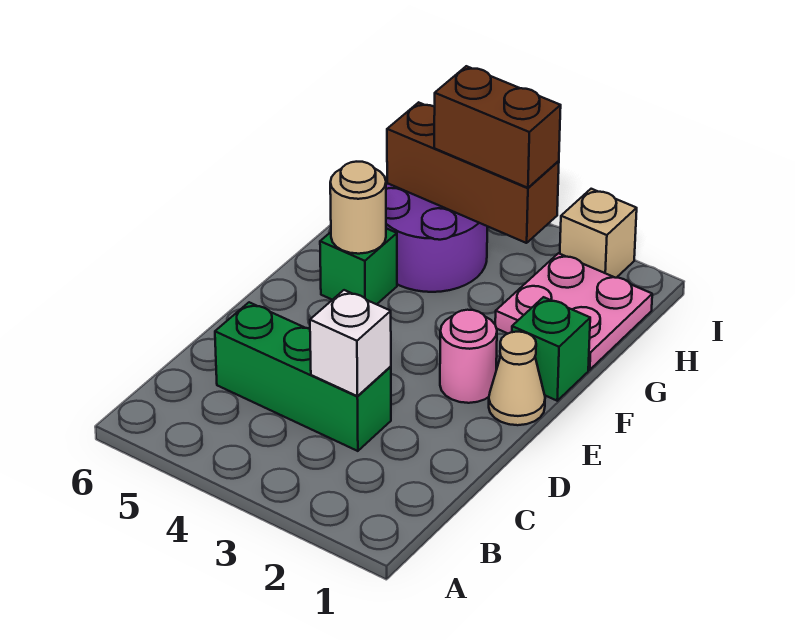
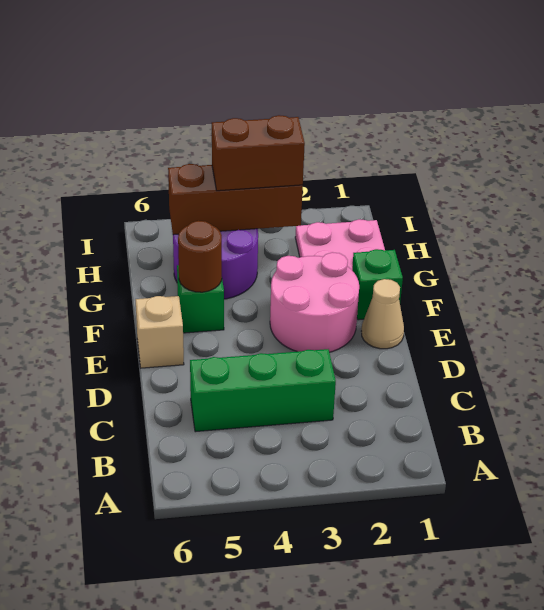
white 1x1 brick [310,290,391,396] -> none
pink 1x1 round brick [440,310,497,403] -> pink 2x2 round brick [270,252,359,352]
tan 1x1 round brick [330,162,386,254] -> brown 1x1 round brick [178,221,222,292]
tan 1x1 brick [560,189,637,278] -> tan 1x1 brick moved to [136,296,184,368]

